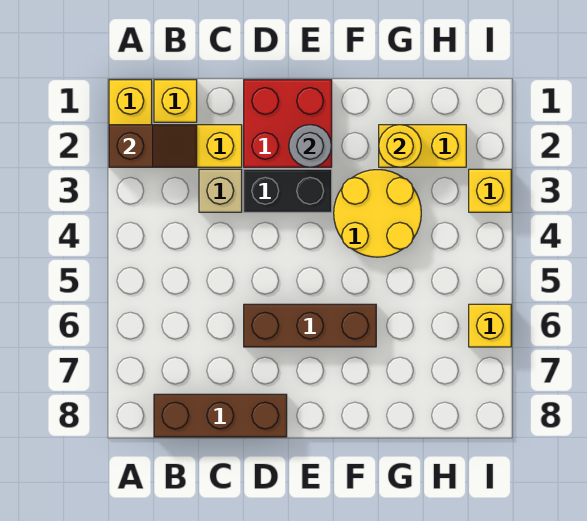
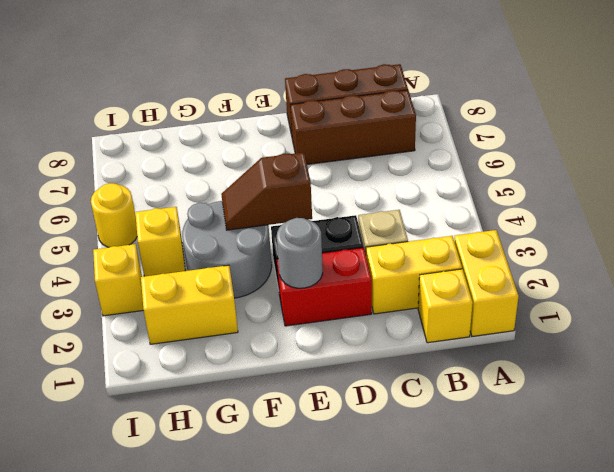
brown 1x2 slope [109,125,197,167] -> brown 1x2 slope moved to [221,152,312,230]
red 2x2 brick [244,80,332,167] -> red 1x2 brick [277,248,372,326]
brown 1x3 brick [244,304,376,347] -> brown 1x3 brick moved to [290,90,416,164]
yellow 2x2 round brick [334,170,421,257] -> grey 2x2 round brick [182,201,272,298]
yellow 1x1 round brick [379,125,421,167] -> yellow 1x1 round brick moved to [91,183,137,247]
yellow 1x1 brick [469,304,511,347] -> yellow 1x1 brick moved to [135,207,185,276]

